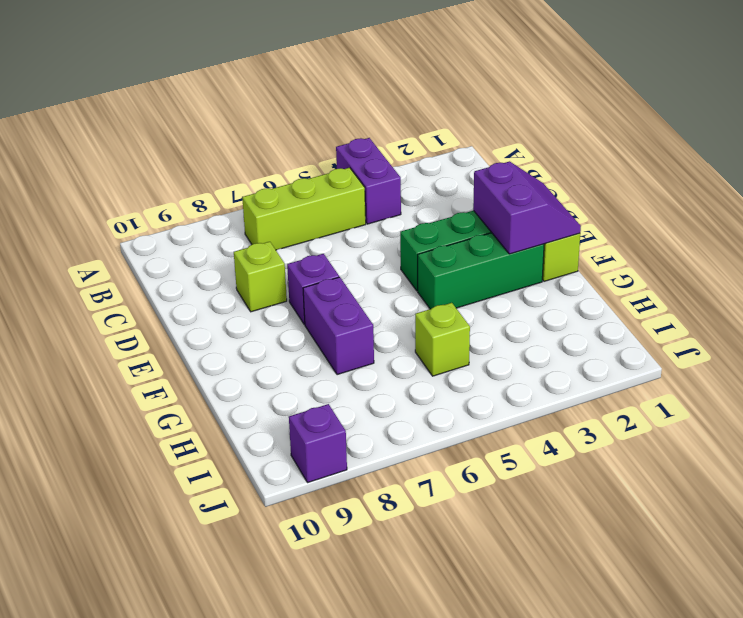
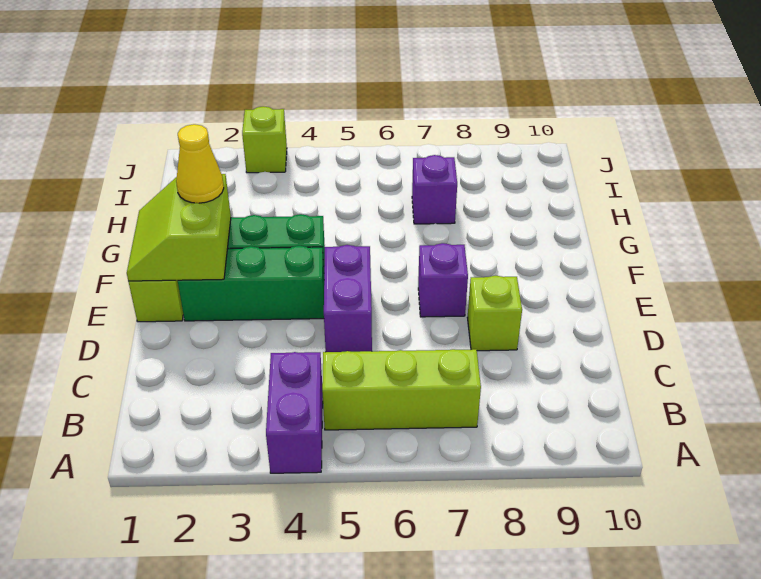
purple 2x2 slope [473,161,581,254] -> lime 2x2 slope [127,174,231,281]
none -> yellow 1x1 cone [176,124,224,203]
purple 1x2 brick [303,277,374,375] -> purple 1x2 brick moved to [324,245,372,352]
lime 1x1 brick [415,303,470,376] -> lime 1x1 brick moved to [242,106,287,173]
purple 1x1 brick [289,404,347,483] -> purple 1x1 brick moved to [412,155,457,224]

